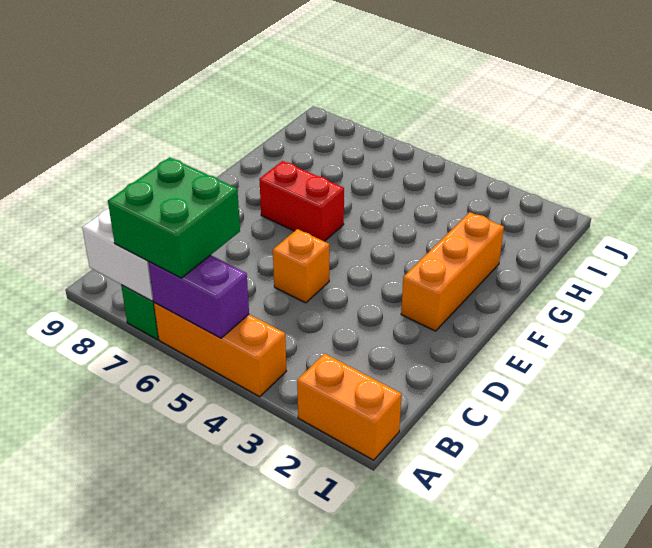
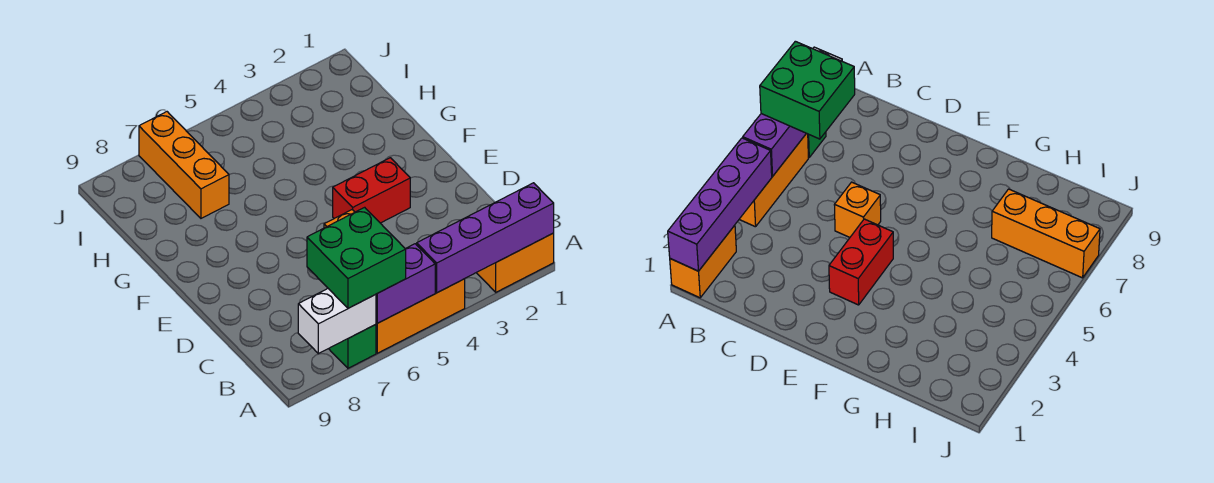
none -> purple 1x4 brick [417,183,554,293]
orange 1x3 brick [401,212,504,331] -> orange 1x3 brick moved to [139,112,229,218]
red 1x2 brick [259,161,344,241] -> red 1x2 brick moved to [333,158,410,223]

